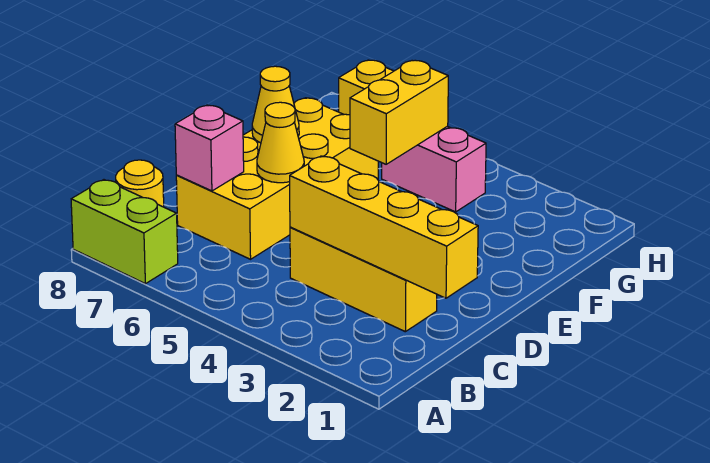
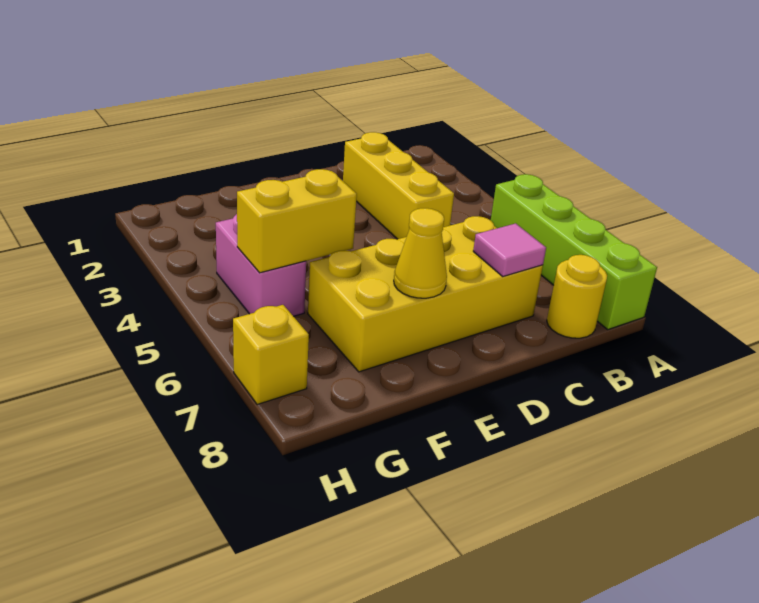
lime 1x2 brick [71,180,178,284] -> lime 1x4 brick [491,174,657,329]
yellow 1x4 brick [290,156,478,298] -> none
pink 1x1 brick [175,105,244,191] -> pink 1x1 tile [473,223,546,276]
yellow 1x1 cone [257,102,304,183] -> none

